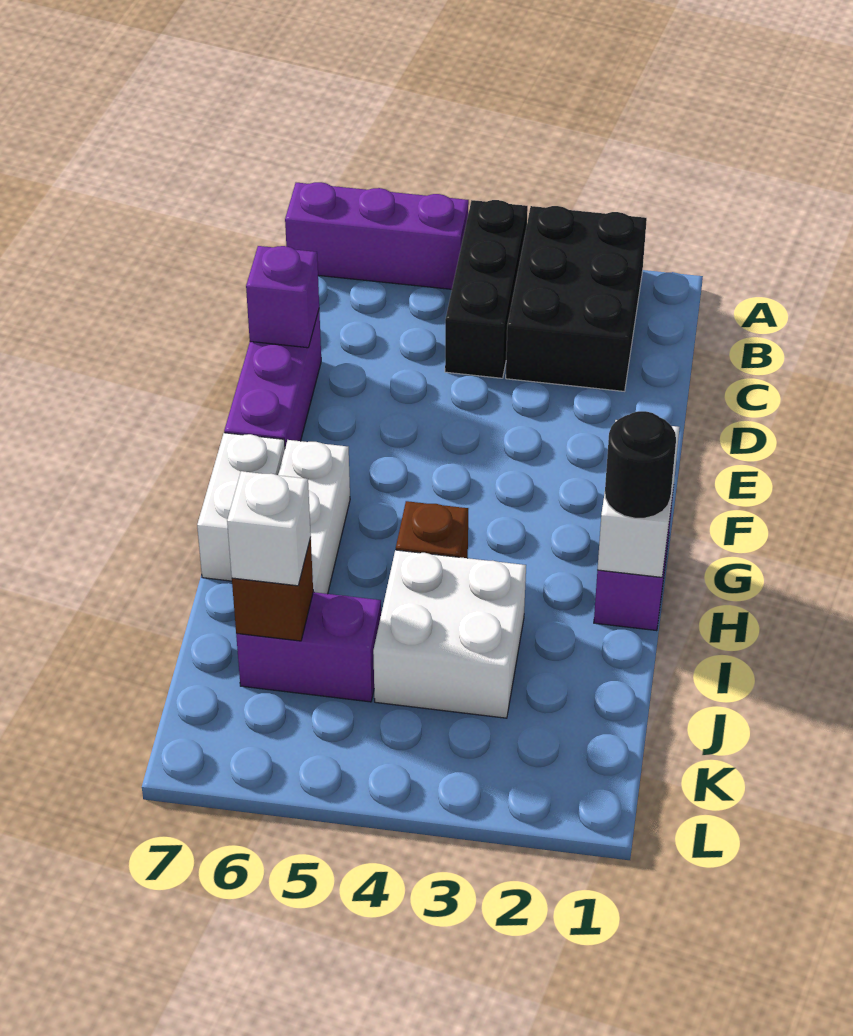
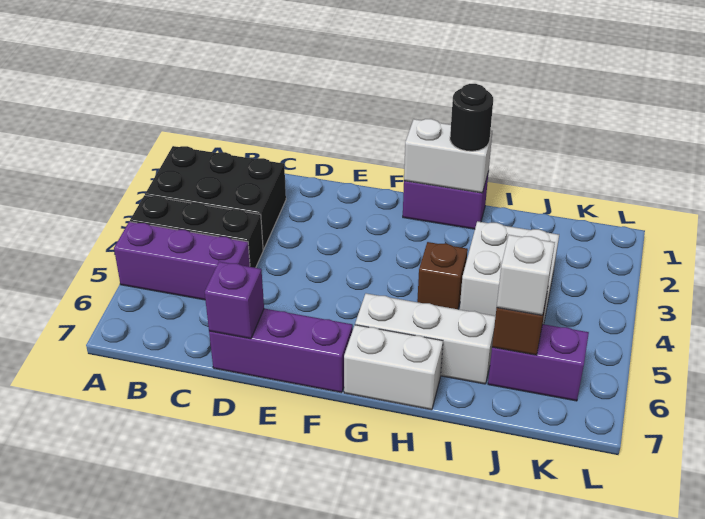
purple 1x3 brick [285,182,469,289] -> purple 1x3 brick turned to [114,222,250,300]
purple 1x2 brick [236,592,381,702] -> purple 1x2 brick turned to [488,324,589,401]

